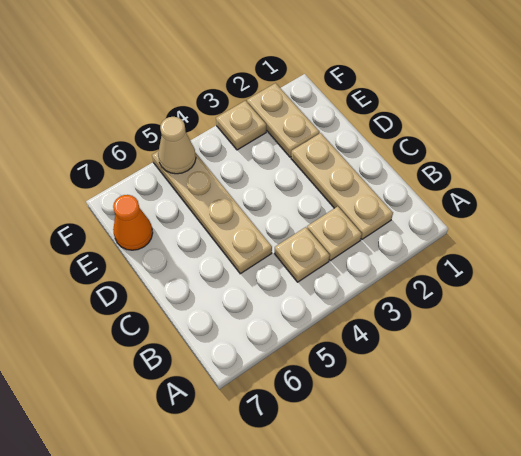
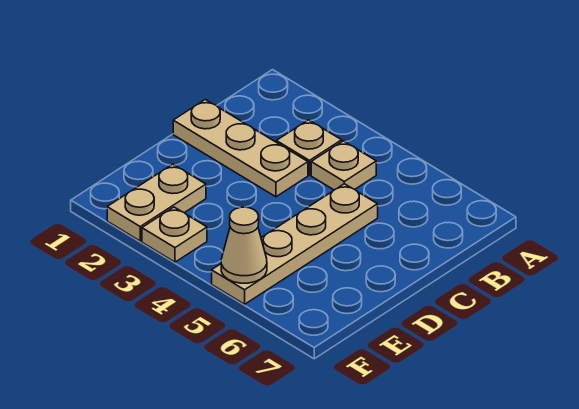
tan 1x3 plate [291,133,393,240] -> tan 1x3 plate turned to [173,100,308,197]
orange 1x1 cone [113,195,153,250] -> none

